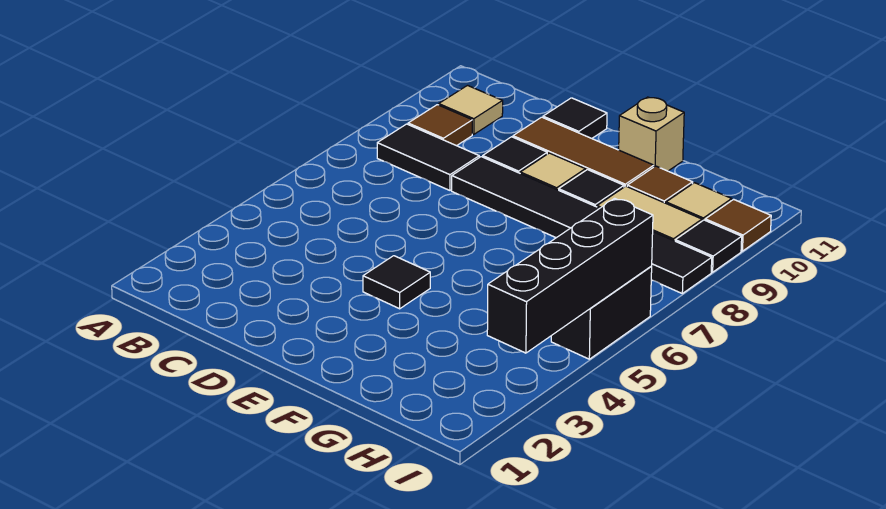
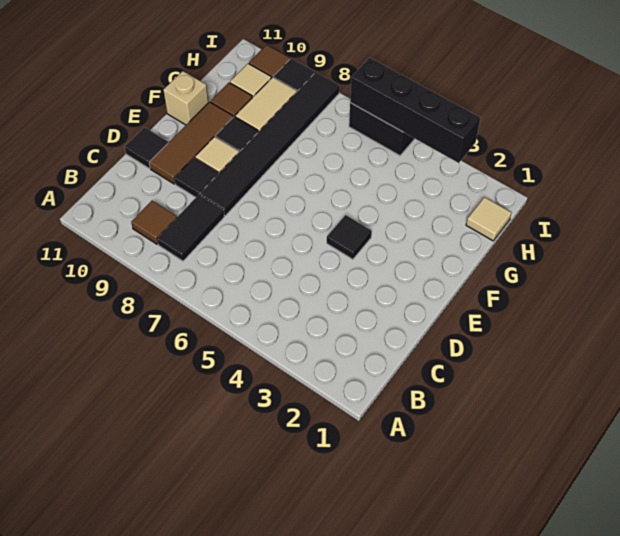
tan 1x1 tile [439,86,503,134] -> tan 1x1 tile moved to [466,197,512,241]

